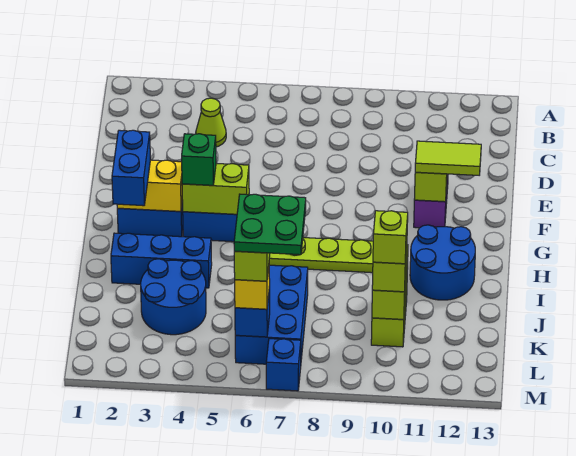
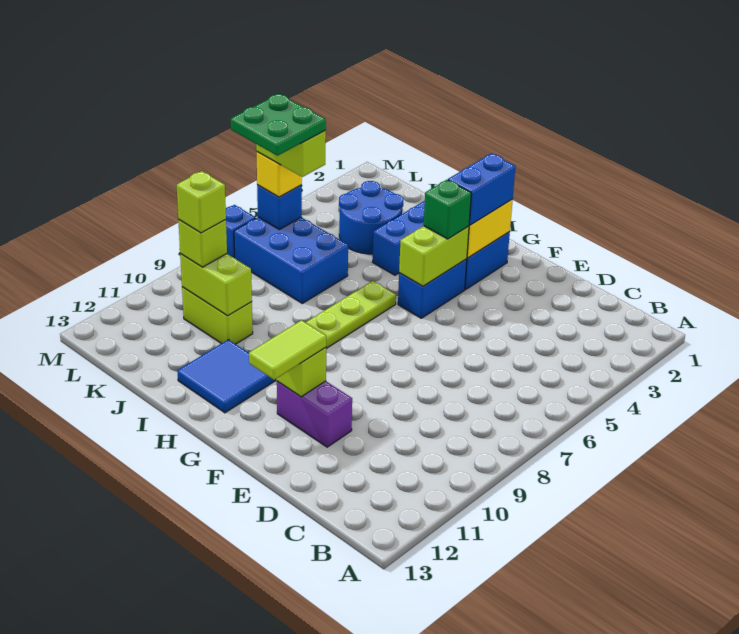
lime 1x1 cone [196,98,226,147] -> none
blue 1x2 brick [112,130,150,206] -> blue 1x2 brick turned to [448,154,515,225]
blue 2x2 round brick [410,225,475,300] -> blue 2x2 tile [178,340,276,413]

